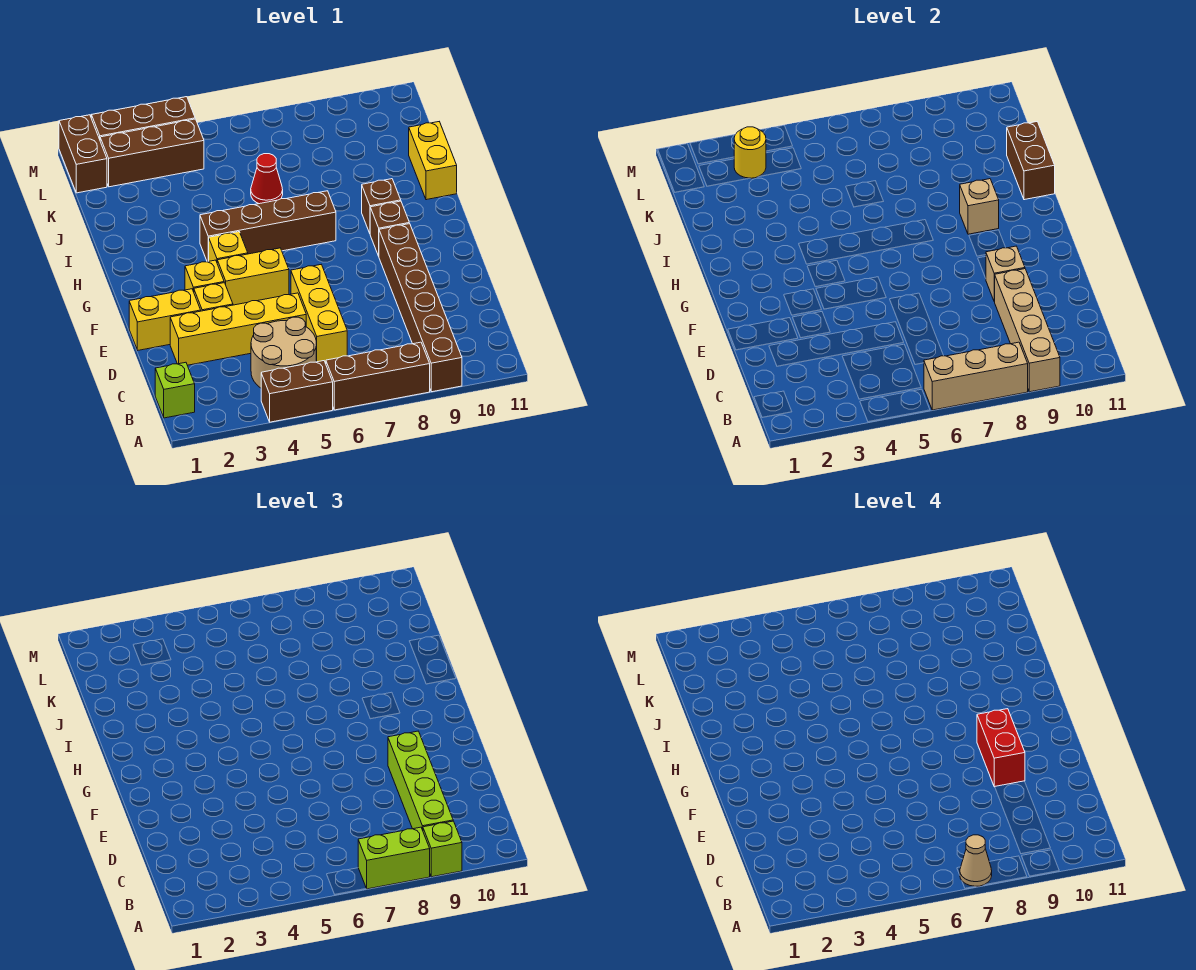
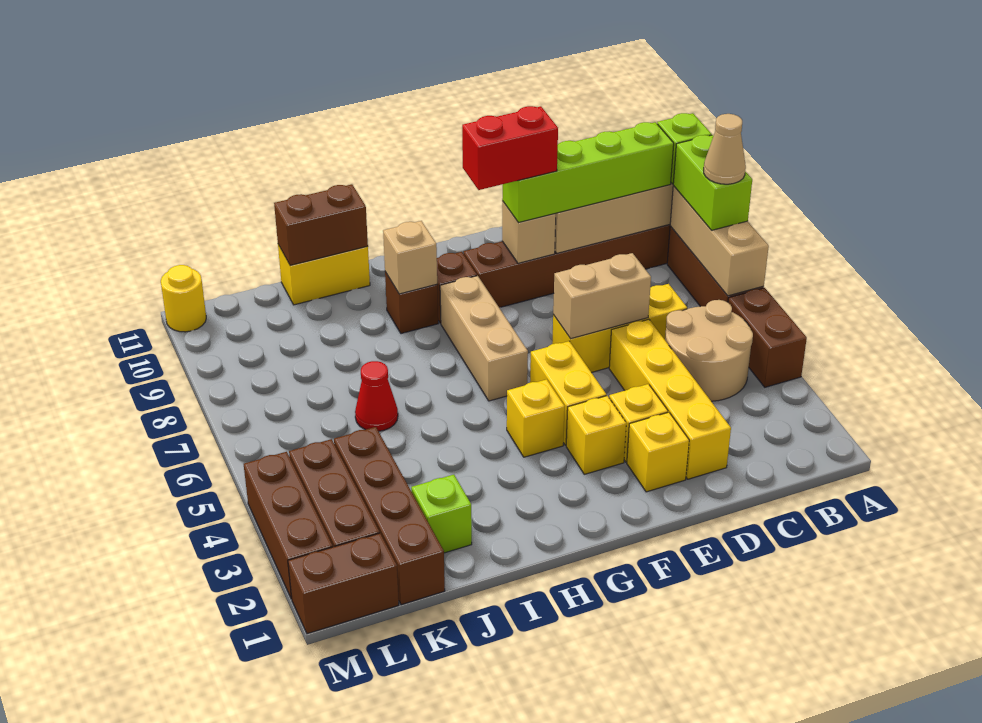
lime 1x1 brick [155,362,195,418] -> lime 1x1 brick moved to [411,475,472,553]
none -> tan 1x2 brick [553,253,651,339]
yellow 1x2 brick [129,289,201,350] -> yellow 1x1 brick [627,412,689,492]
none -> tan 1x3 brick [440,276,528,401]
brown 1x4 brick [200,191,336,262] -> brown 1x4 brick moved to [334,427,445,605]
yellow 1x1 round brick [734,127,766,178] -> yellow 1x1 round brick moved to [161,265,206,332]

